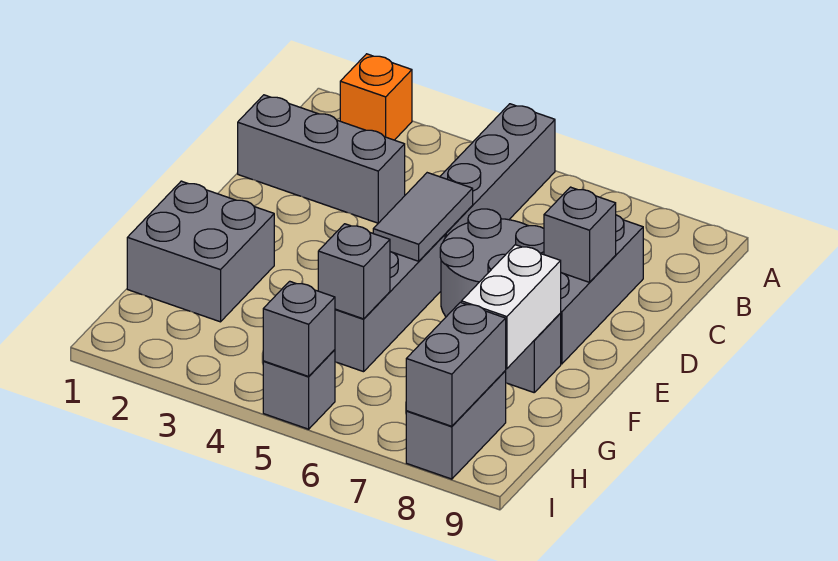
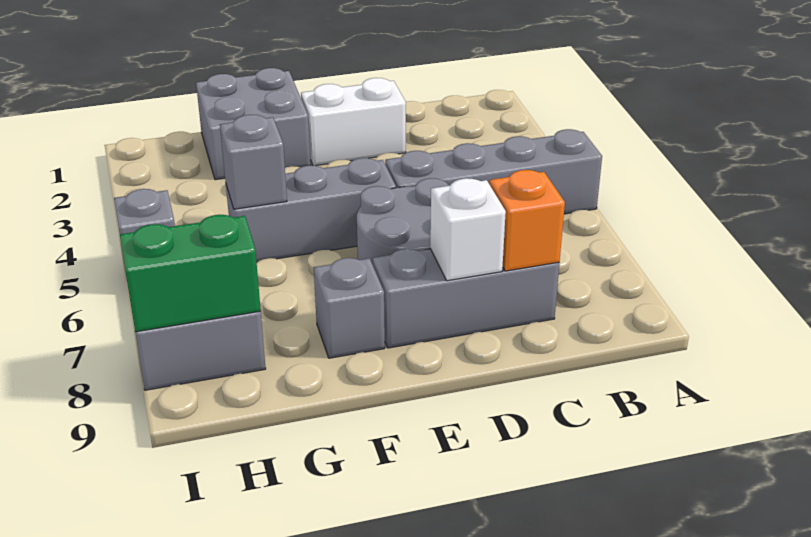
orange 1x1 brick [340,54,412,140] -> orange 1x1 brick moved to [489,170,565,271]
grey 1x3 brick [238,95,405,223] -> none
grey 1x2 tile [373,173,473,261] -> none
grey 1x1 brick [544,187,616,282] -> white 1x1 brick [430,178,506,281]
white 1x2 brick [461,245,561,369] -> white 1x2 brick moved to [301,78,406,166]
grey 1x2 brick [406,302,506,426] -> green 1x2 brick [120,215,261,332]
grey 1x1 brick [263,281,335,376] -> none

